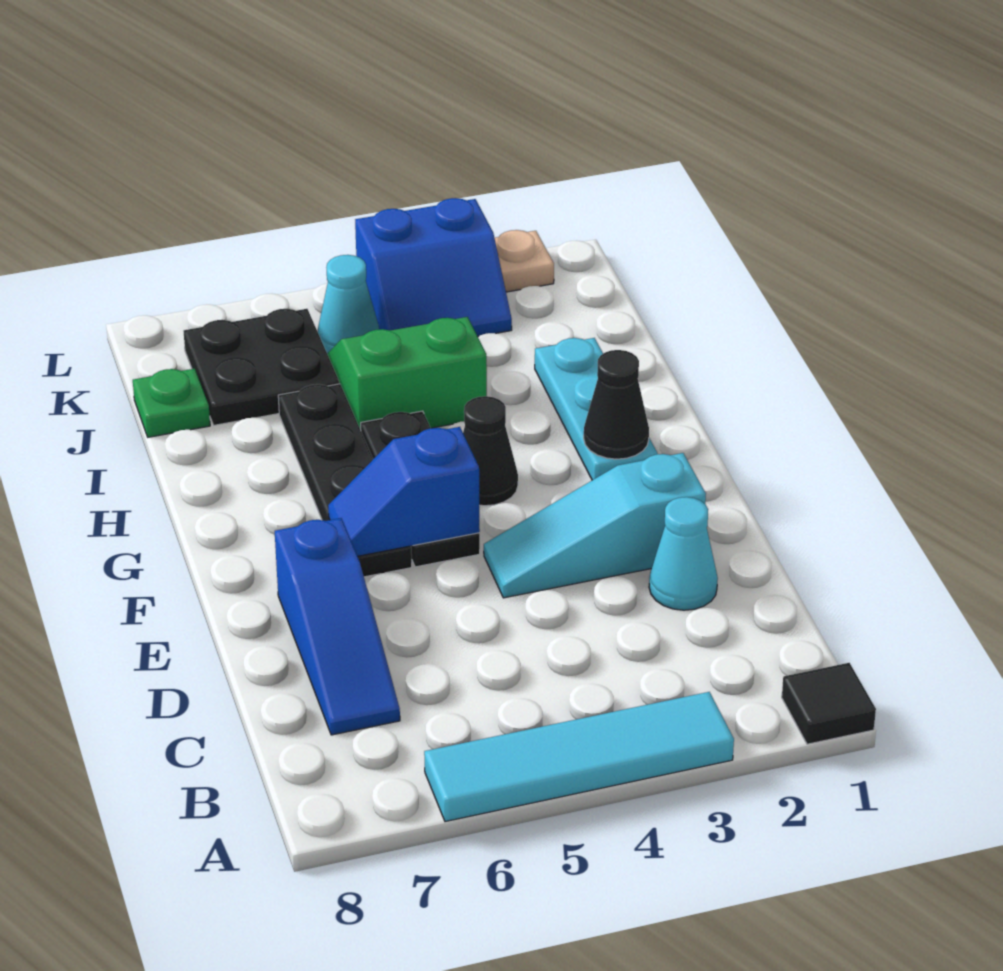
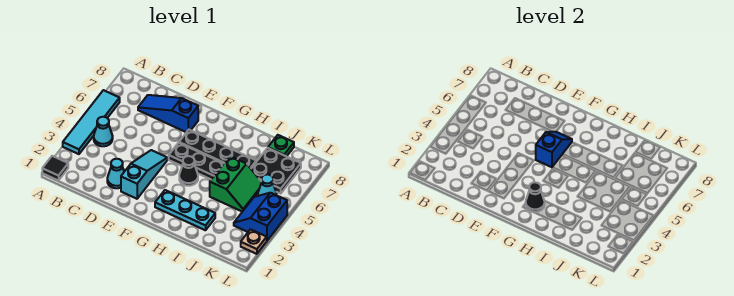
none -> cyan 1x1 cone [94,117,113,146]

